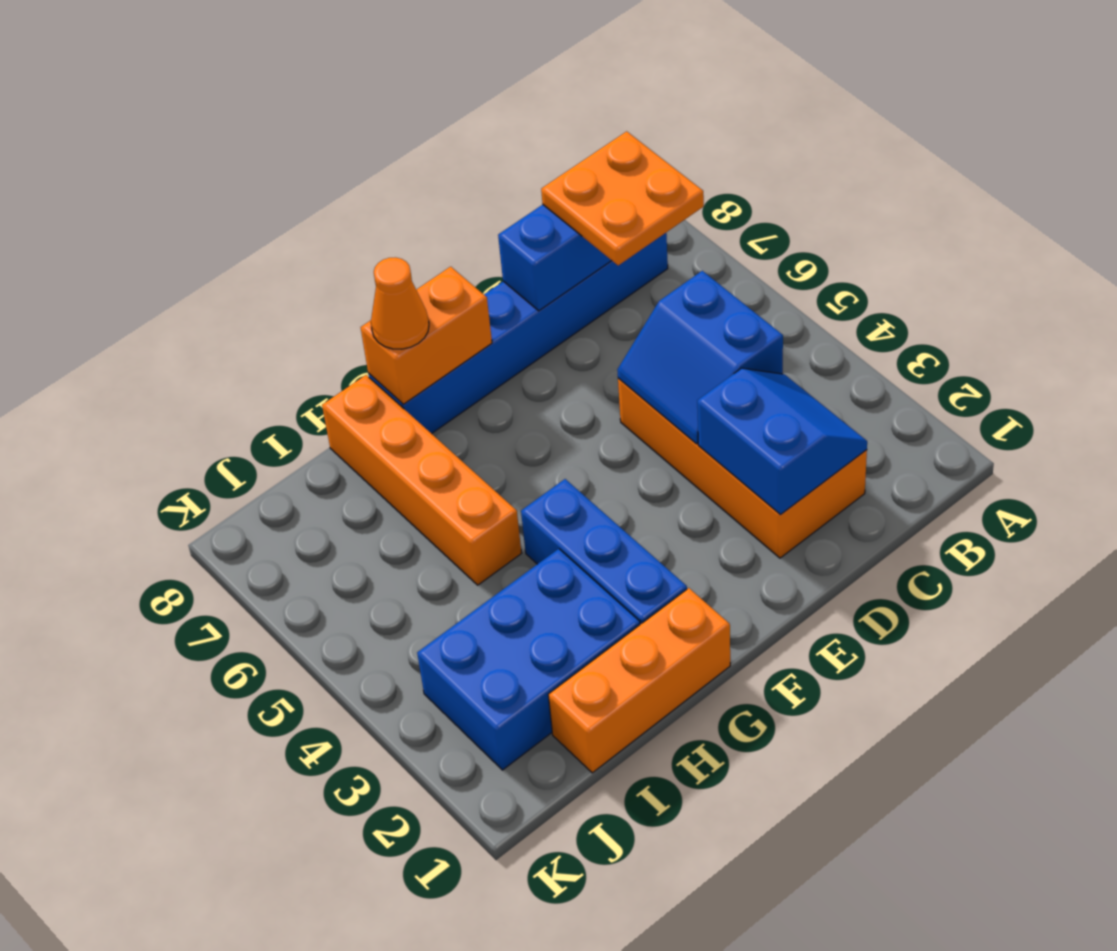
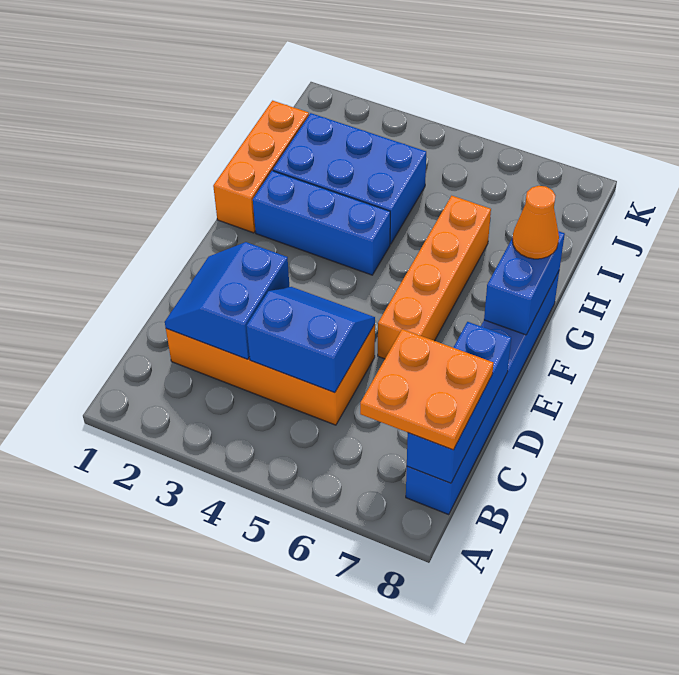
blue 2x2 slope [697,368,867,514] -> blue 2x2 slope turned to [165,242,289,359]
orange 1x2 brick [361,267,492,404] -> blue 1x2 brick [484,231,565,335]
blue 2x3 brick [417,549,640,770] -> blue 2x3 brick turned to [273,113,426,244]
orange 1x4 brick [322,375,521,585] -> orange 1x4 brick turned to [378,196,491,359]

